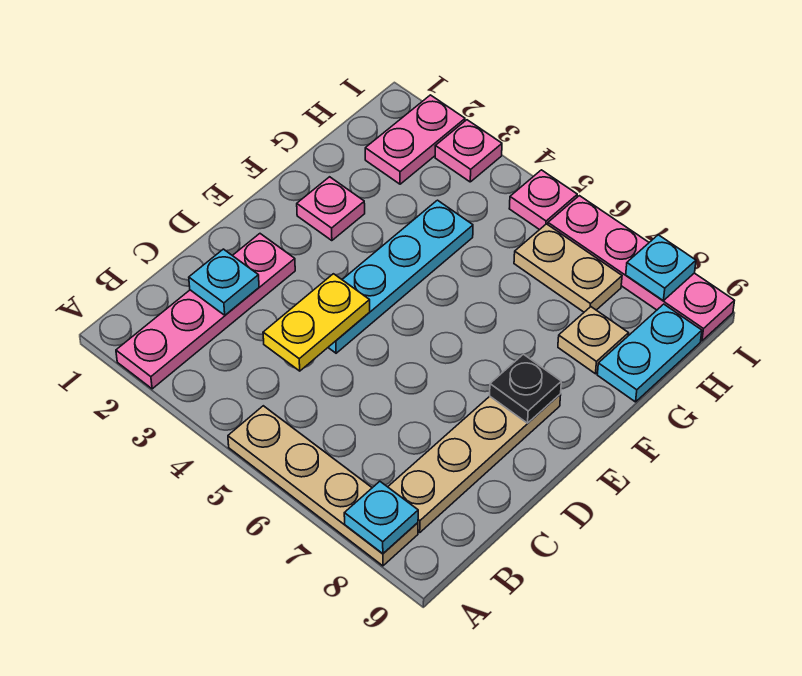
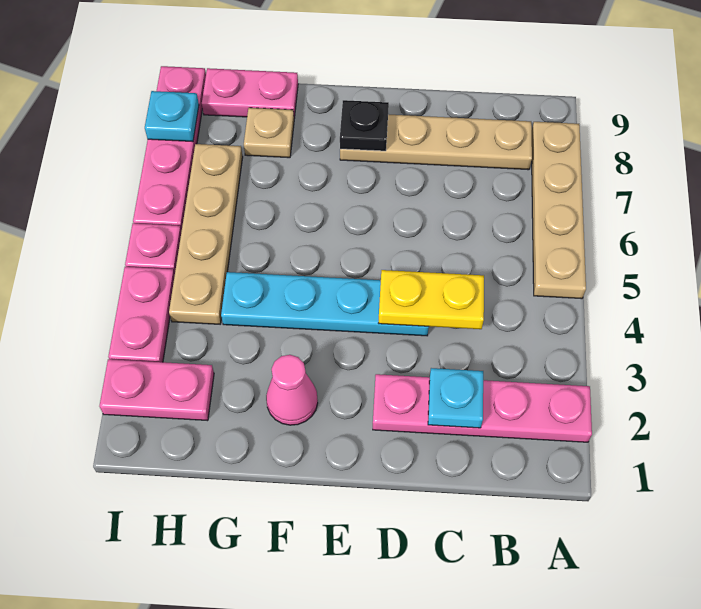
cyan 1x1 plate [344,481,418,554] -> none
pink 1x1 plate [297,177,365,241] -> pink 1x1 cone [266,355,318,425]
cyan 1x2 plate [597,304,702,402] -> pink 1x2 plate [202,68,298,118]
tan 1x2 plate [514,224,622,312] -> tan 1x4 plate [169,144,243,324]
pink 1x1 plate [435,120,502,182] -> pink 1x2 plate [108,267,175,362]

